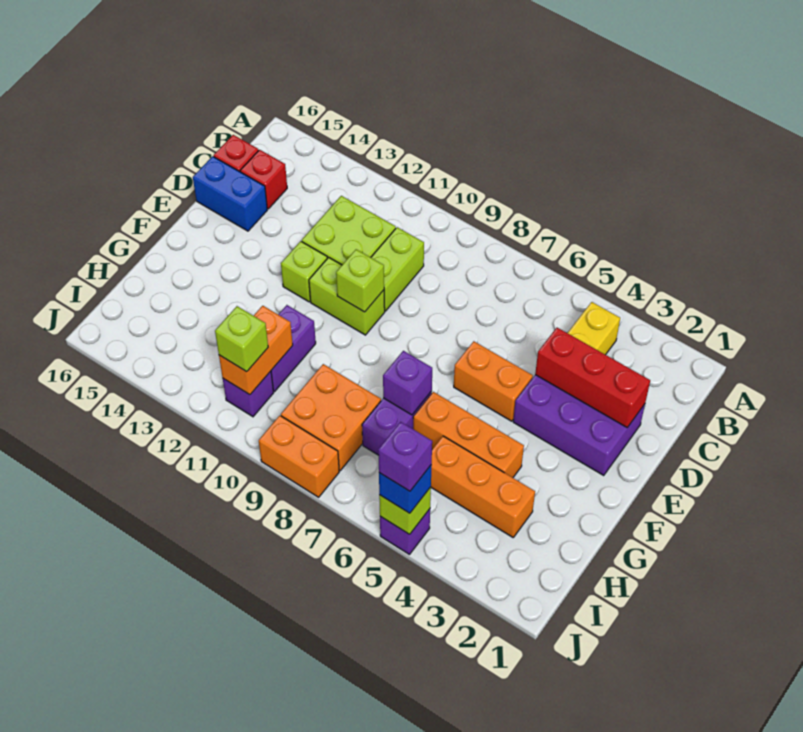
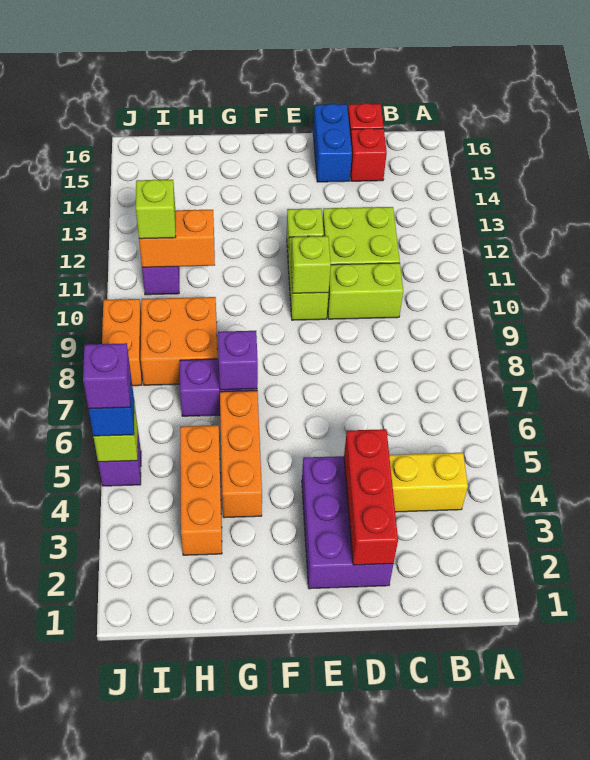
orange 1x2 brick [454,341,533,421] -> none
purple 1x2 brick [271,305,316,391] -> none

